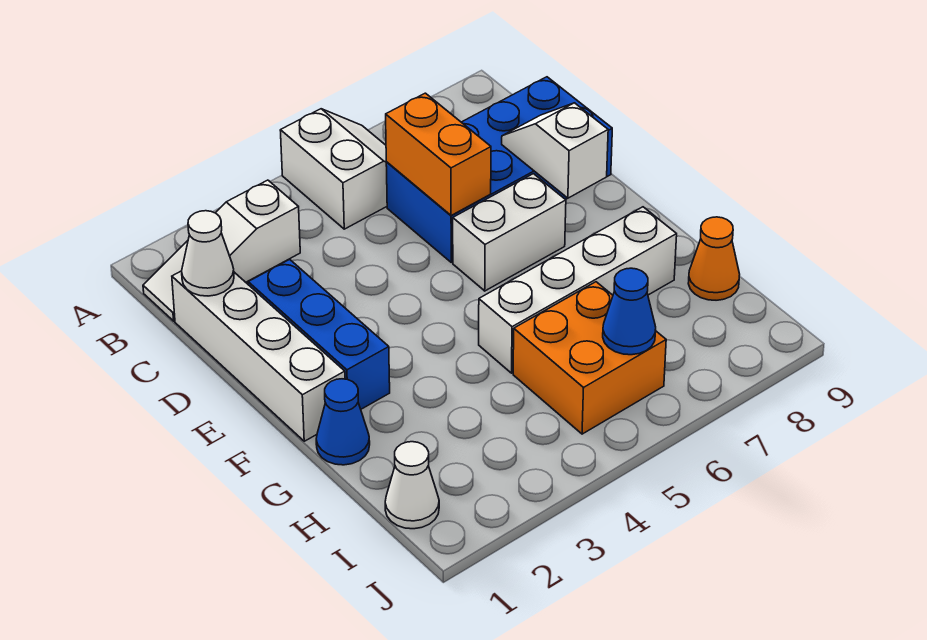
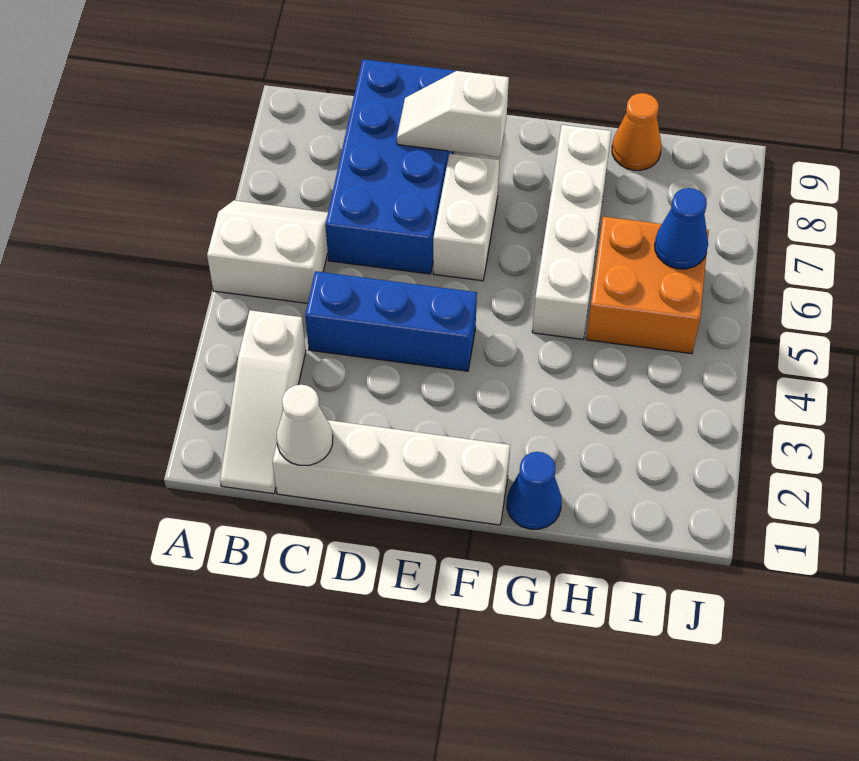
orange 1x2 brick [386,93,491,216] -> none
blue 1x3 brick [248,259,390,409] -> blue 1x3 brick moved to [305,271,477,371]
white 1x1 cone [385,442,439,529] -> none

